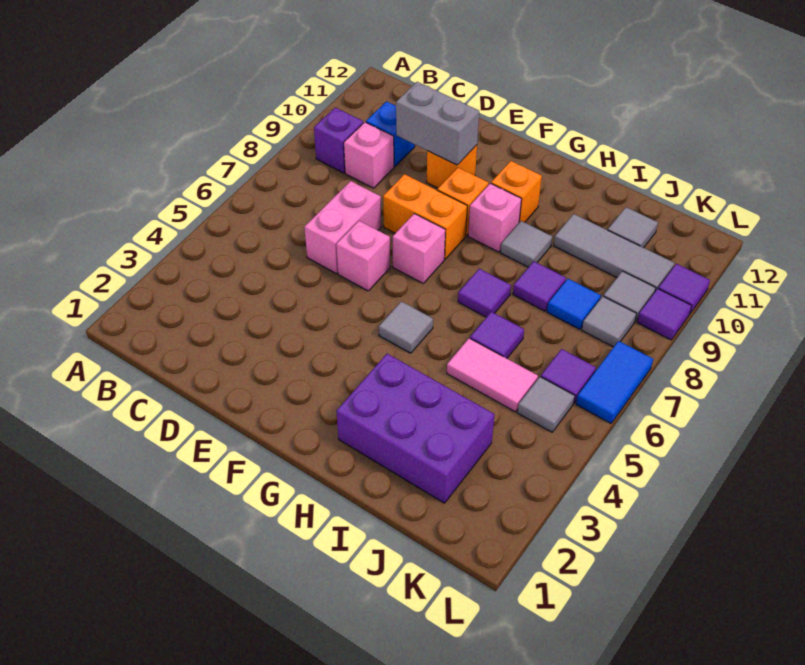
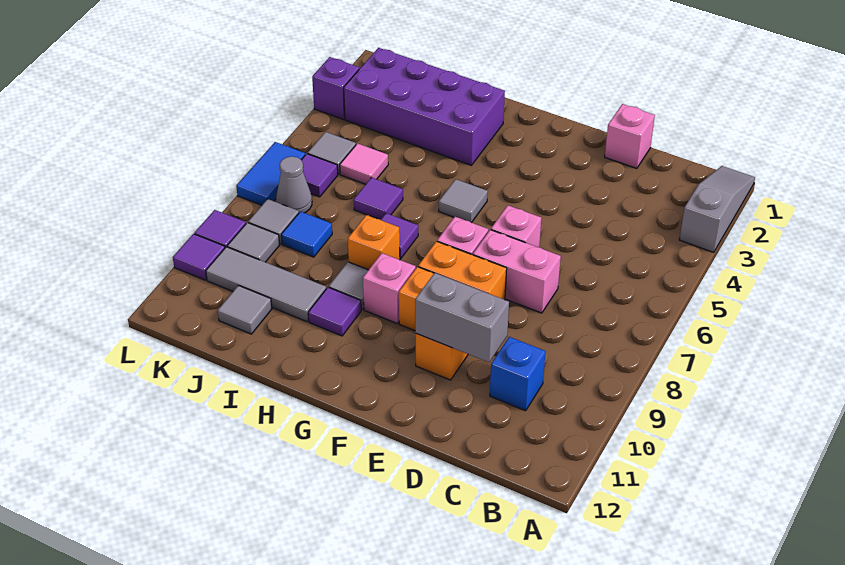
none -> grey 1x3 slope [679,166,755,252]
purple 1x1 brick [314,108,363,173] -> purple 1x1 brick moved to [312,57,359,119]
pink 1x1 brick [344,122,394,188] -> pink 1x1 brick moved to [605,104,655,169]
pink 1x2 brick [304,181,381,274] -> pink 1x2 brick turned to [473,230,561,313]
orange 1x1 brick [491,161,542,222] -> orange 1x1 brick moved to [348,215,400,270]
purple 2x3 brick [336,354,495,503] -> purple 2x4 brick [344,48,505,165]
pink 1x2 tile [447,338,538,412] -> pink 1x1 tile [340,143,388,184]
purple 1x1 tile [513,261,566,311] -> purple 1x1 tile moved to [308,287,361,336]
none -> grey 1x1 cone [276,156,312,213]

